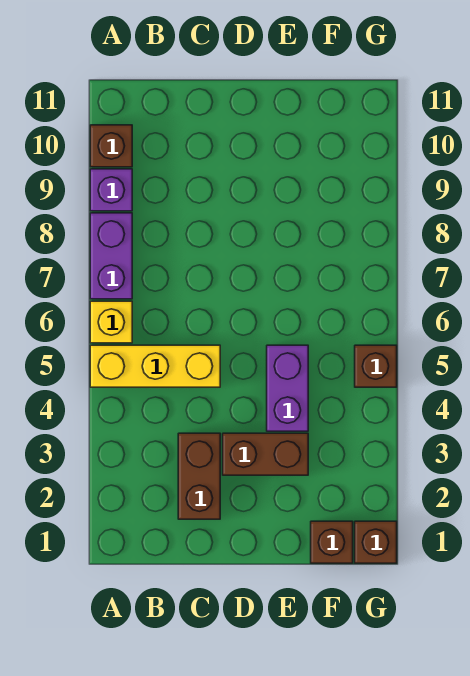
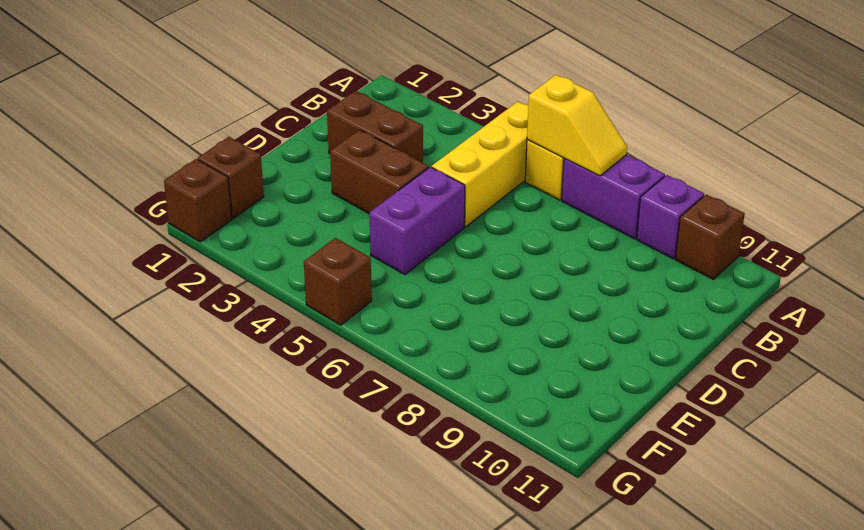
none -> yellow 1x2 slope [527,75,627,176]
brown 1x2 brick [223,433,308,475] -> brown 1x2 brick turned to [330,130,429,214]
purple 1x2 brick [267,345,308,431] -> purple 1x2 brick turned to [369,167,465,275]

